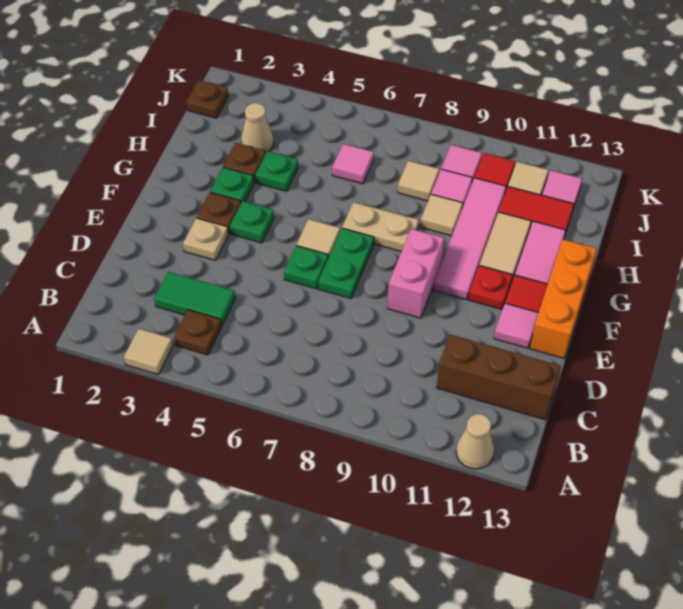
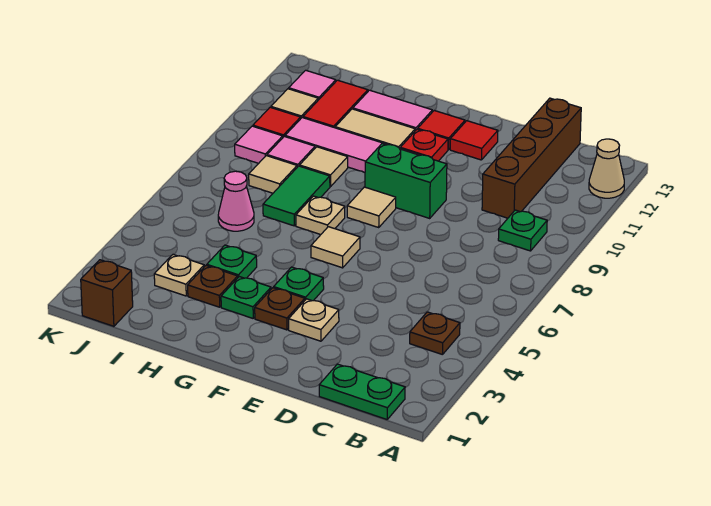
tan 1x1 tile [124,329,173,375] -> tan 1x1 tile moved to [347,187,396,227]
green 1x2 tile [154,272,235,326] -> green 1x2 tile moved to [263,166,330,226]
brown 1x3 brick [437,334,561,420] -> brown 1x4 brick [482,98,581,218]
green 1x1 plate [284,246,328,289] -> green 1x1 plate moved to [498,210,547,251]
green 1x2 plate [318,228,374,298] -> green 1x2 plate moved to [319,364,405,419]
pink 1x2 brick [388,229,444,318] -> green 1x2 brick [365,143,447,218]
pink 1x1 tile [494,303,538,348] -> red 1x1 tile [450,121,498,160]
orange 1x3 brick [530,239,597,359] -> none
tan 1x2 plate [342,202,419,251] -> tan 1x1 plate [296,196,345,235]
tan 1x1 cone [241,103,273,152] -> tan 1x1 plate [154,254,204,296]
pink 1x1 tile [332,144,374,184] -> pink 1x1 cone [218,171,254,231]
brown 1x1 plate [186,80,228,118] -> brown 1x1 brick [81,260,133,326]

